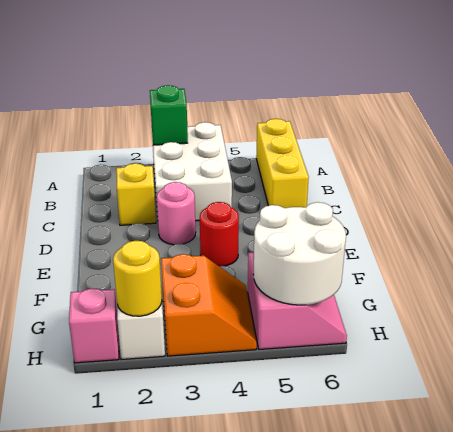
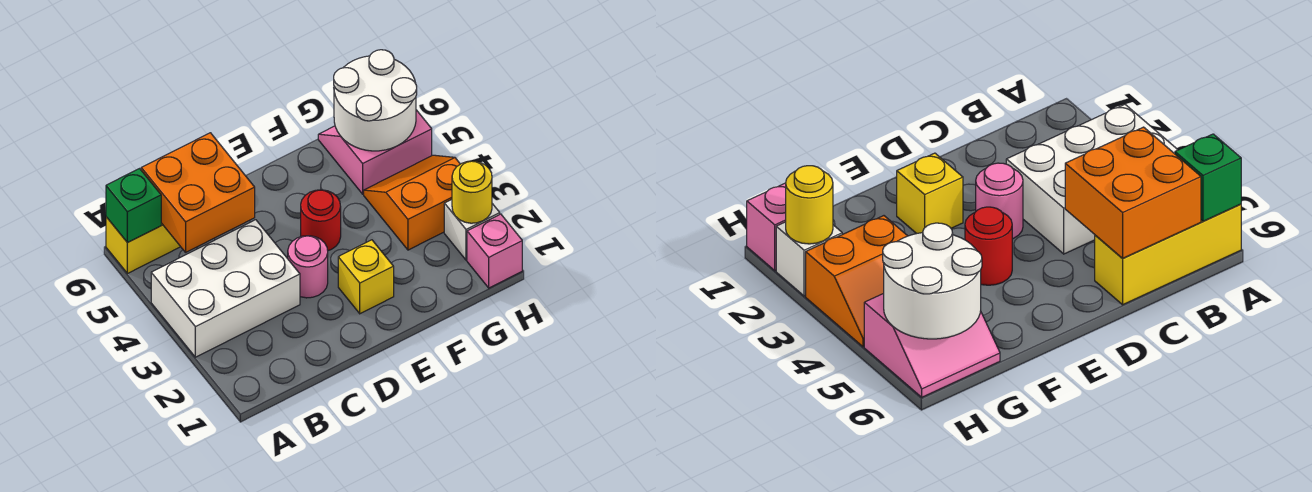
green 1x1 brick [150,85,188,145] -> green 1x1 brick moved to [106,169,161,243]
none -> orange 2x2 brick [141,133,255,252]
yellow 1x1 brick [116,163,156,225] -> yellow 1x1 brick moved to [338,240,394,314]

